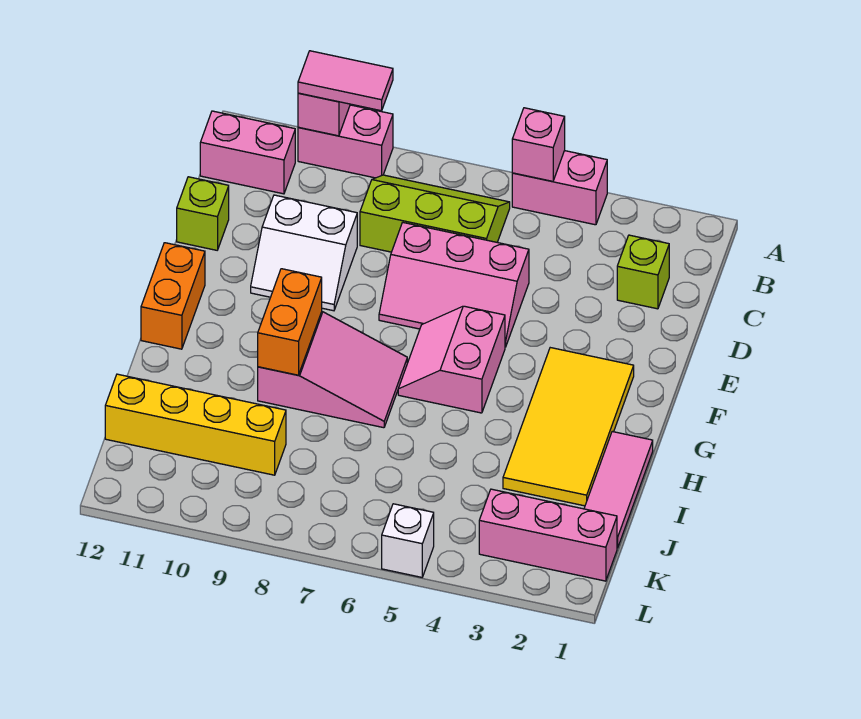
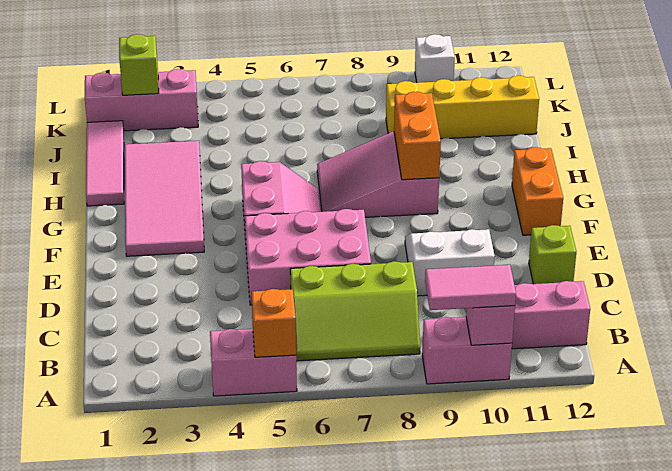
pink 1x1 brick [512,108,565,181] -> orange 1x1 brick [252,289,296,357]
lime 1x1 brick [617,235,669,309] -> lime 1x1 brick moved to [119,34,159,95]
pink 2x3 slope [379,222,529,347] -> pink 2x3 brick [245,209,371,305]
yellow 2x4 tile [503,348,634,506] -> pink 2x4 tile [125,141,204,256]
white 1x1 brick [382,504,434,577] -> white 1x1 brick moved to [415,34,455,83]

